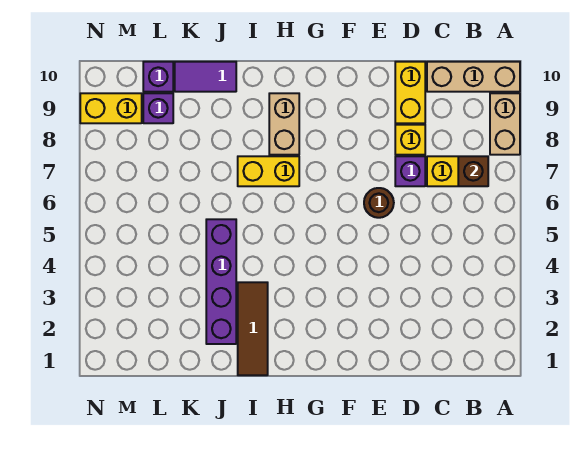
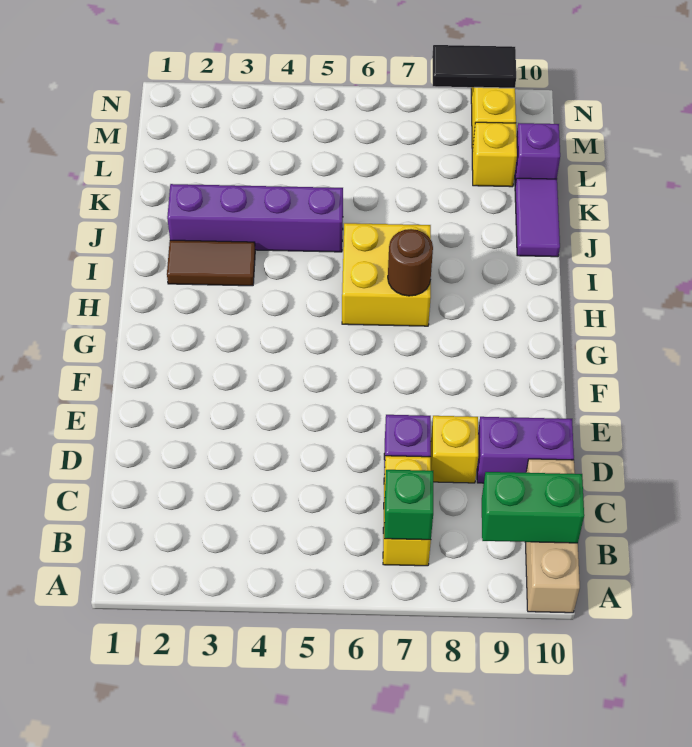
tan 1x2 brick [490,93,520,155] -> none
brown 1x1 brick [458,156,488,186] -> green 1x1 brick [384,470,433,540]
none -> green 1x2 brick [482,472,584,543]
yellow 1x2 brick [395,62,425,123] -> purple 1x2 brick [477,417,574,483]
brown 1x1 round brick [364,188,394,218] -> brown 1x1 round brick moved to [388,229,433,296]
yellow 1x2 brick [238,156,299,186] -> yellow 2x2 brick [342,223,431,326]
tan 1x2 brick [269,93,299,155] -> none
brown 1x3 tile [238,282,268,375] -> brown 1x2 tile [167,240,255,286]
purple 1x1 brick [143,93,173,123] -> yellow 1x1 brick [472,122,517,187]
none -> black 1x2 tile [432,45,516,88]

